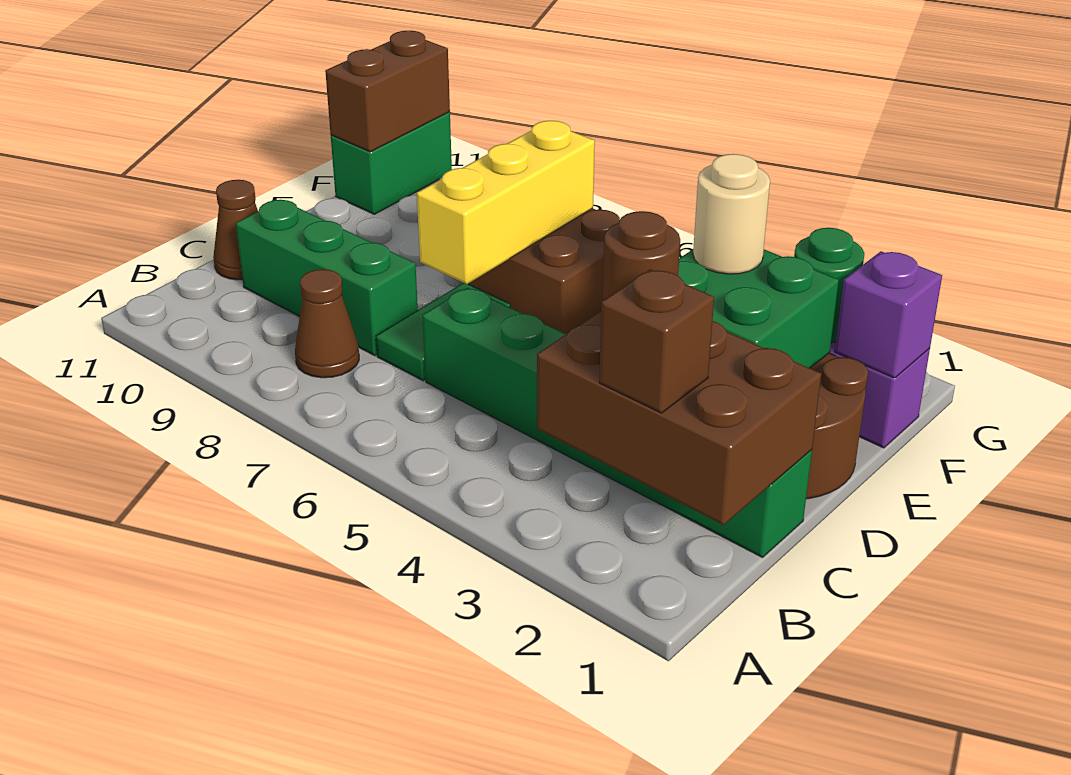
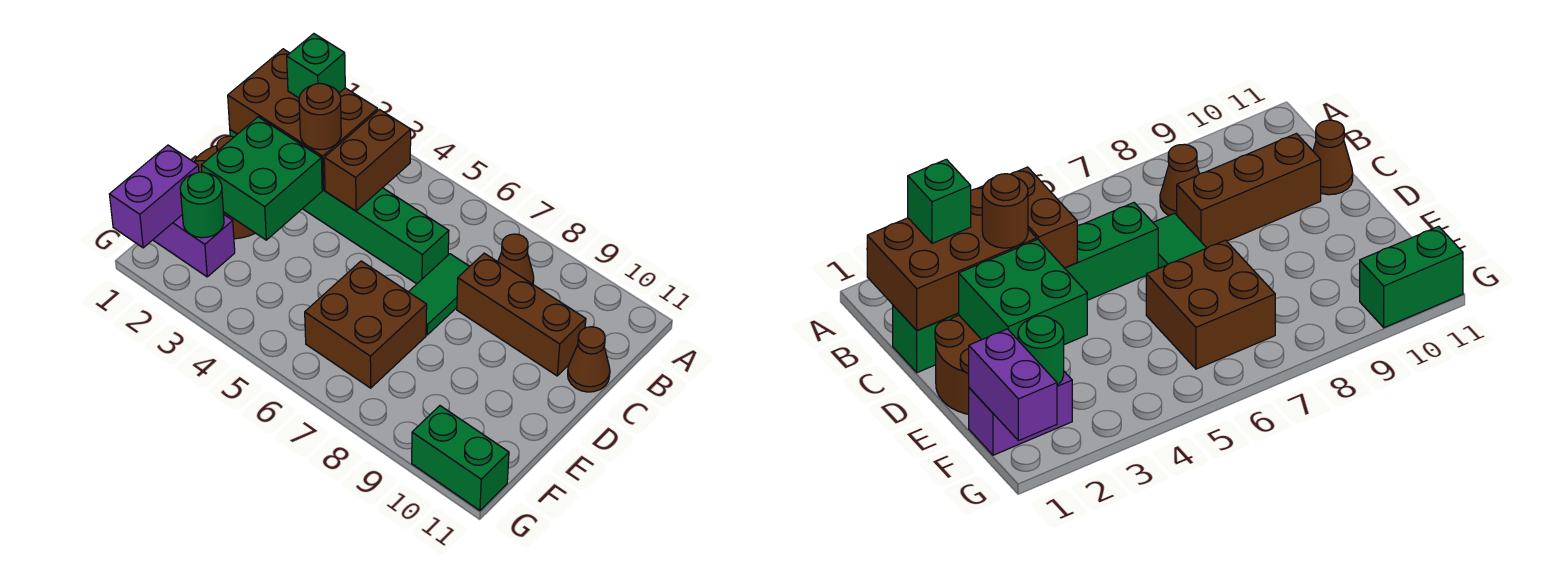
brown 1x1 brick [599,269,714,413] -> green 1x1 brick [287,34,345,98]
green 1x3 brick [236,200,418,356] -> brown 1x3 brick [457,253,586,376]
yellow 1x3 brick [417,121,595,284] -> none
tan 1x1 round brick [693,154,770,274] -> none
purple 1x1 brick [835,251,942,378] -> purple 1x2 brick [109,145,199,248]
green 1x2 brick [331,112,452,214] -> green 1x2 brick turned to [412,406,509,510]
brown 1x2 brick [325,31,450,152] -> brown 1x2 brick moved to [324,110,411,211]

